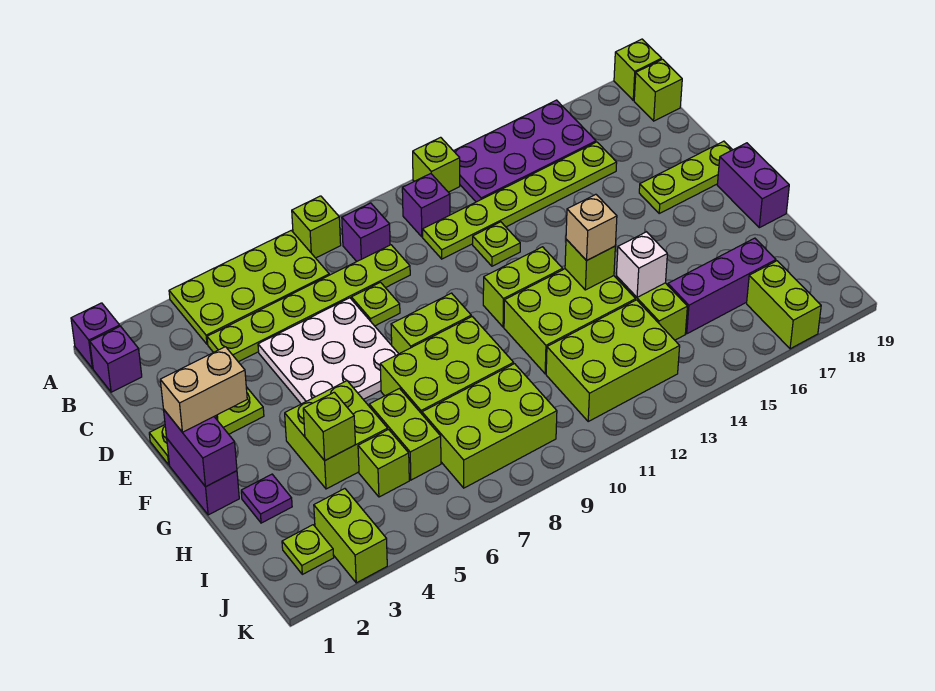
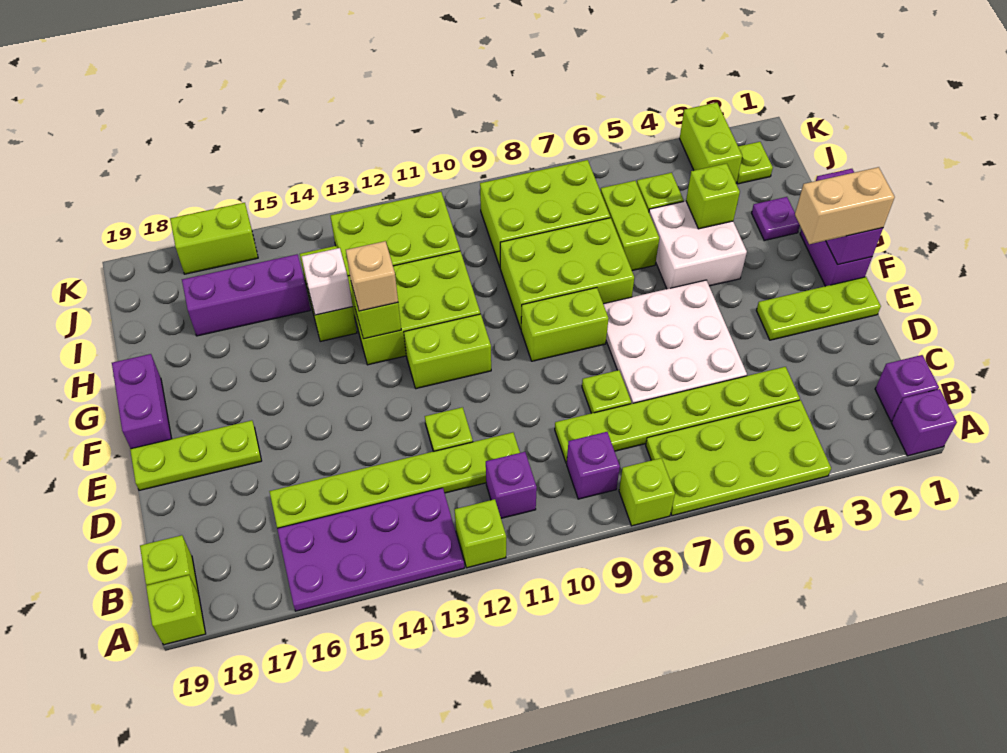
lime 2x2 brick [285,381,388,489] -> white 2x2 brick [649,201,747,289]
lime 1x2 brick [747,261,821,349] -> lime 1x2 brick turned to [170,203,258,274]

